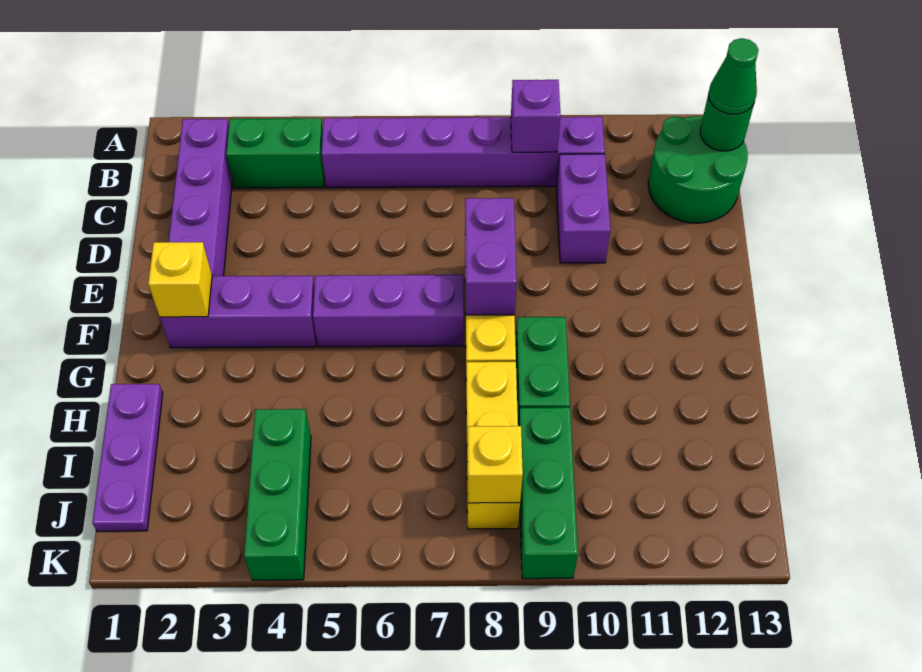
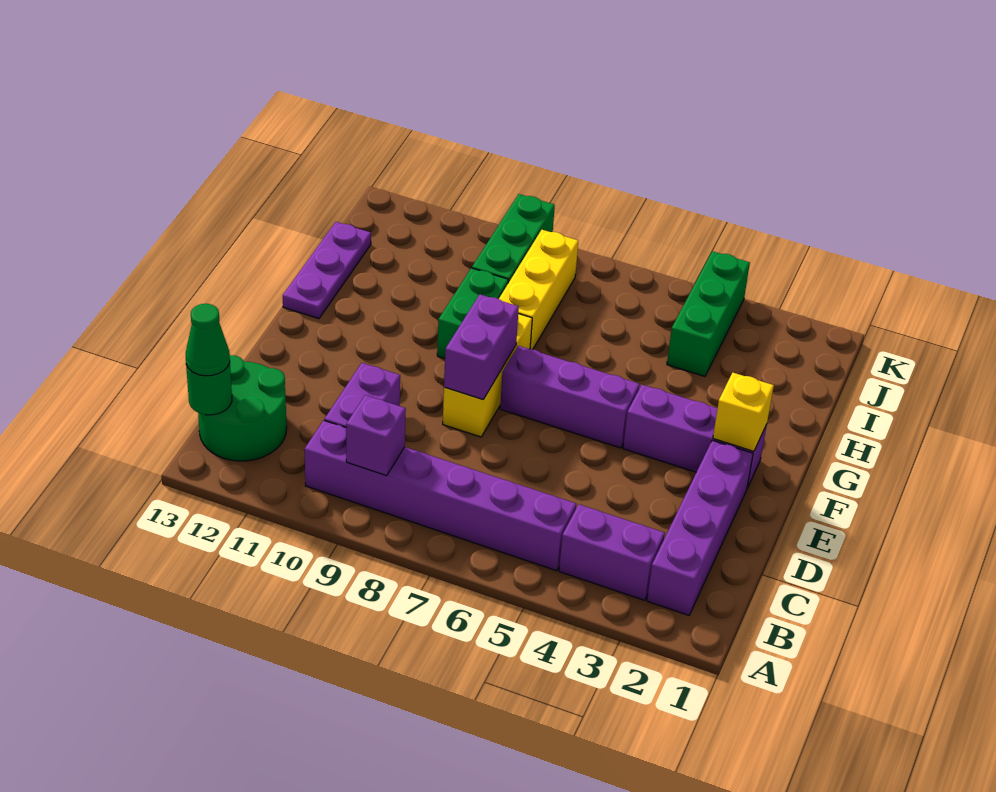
green 1x2 brick [226,118,324,188] -> purple 1x2 brick [559,504,665,600]
purple 1x3 plate [92,384,163,531] -> purple 1x3 plate moved to [283,222,371,319]
yellow 1x1 brick [467,426,523,503] -> none

